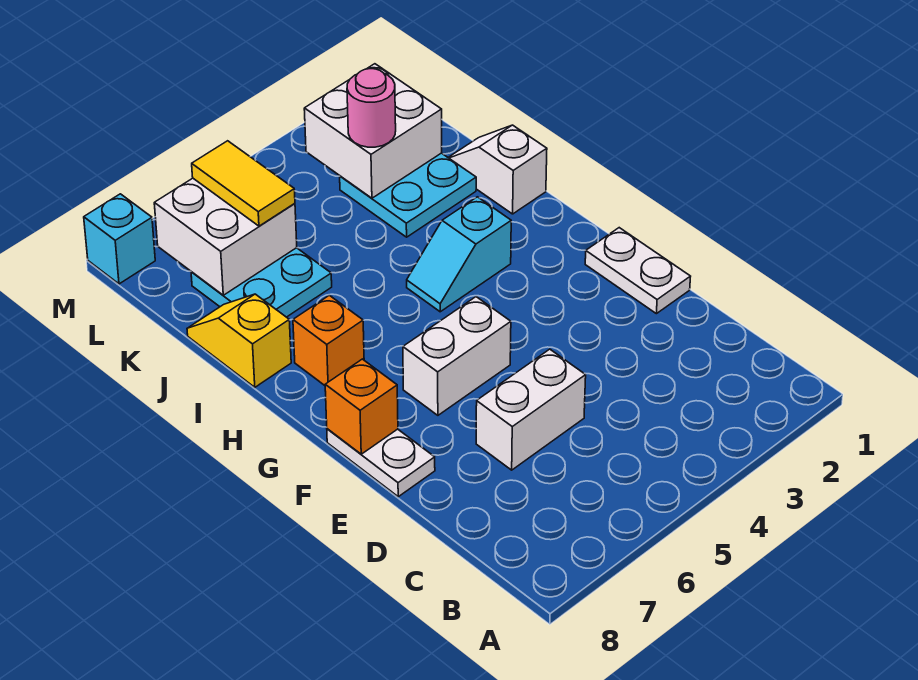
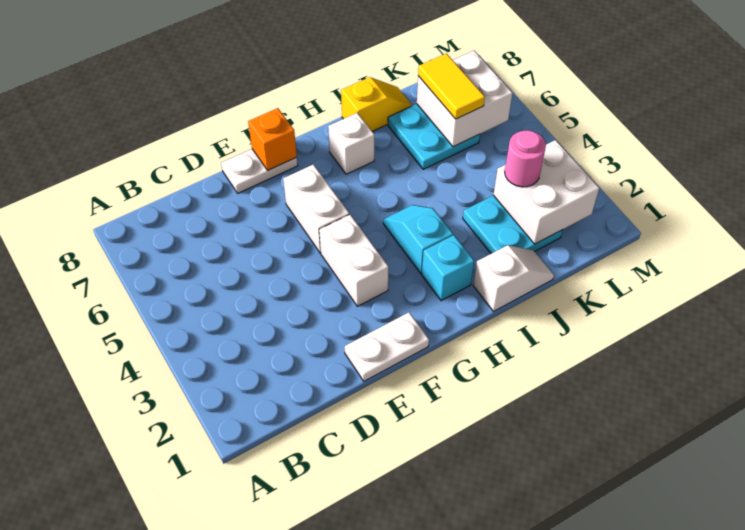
white 1x2 brick [476,349,586,470] -> white 1x2 brick moved to [319,214,388,306]
orange 1x1 brick [293,295,364,385] -> white 1x1 brick [328,113,374,174]
yellow 1x2 tile [192,141,295,226] -> yellow 1x2 tile turned to [418,53,485,119]
cyan 1x1 brick [84,194,155,284] -> cyan 1x1 brick moved to [422,235,474,300]

